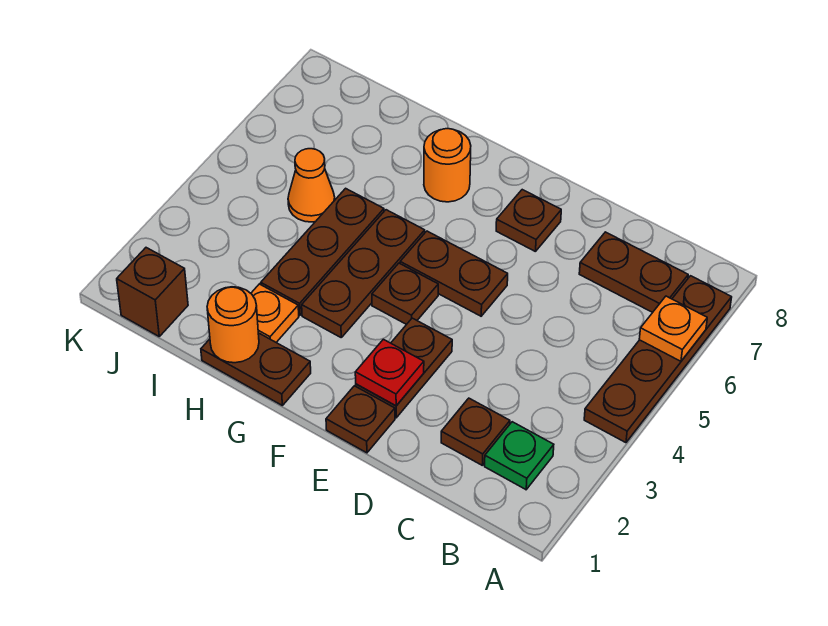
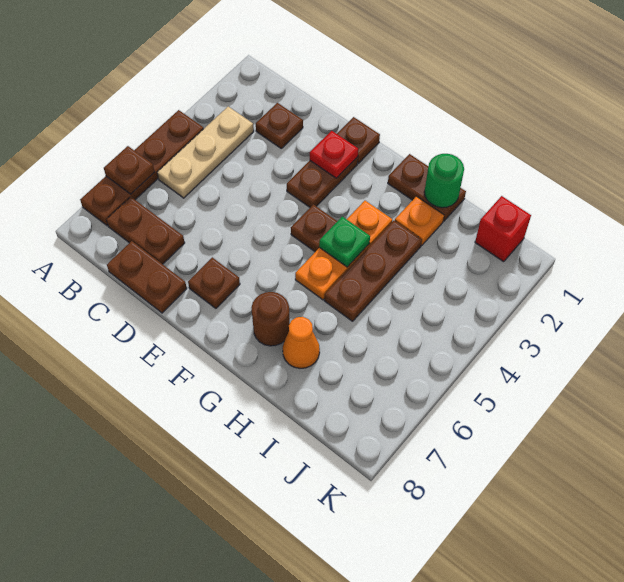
orange 1x1 plate [639,296,707,361] -> brown 1x1 plate [104,146,155,194]
green 1x1 plate [485,422,554,490] -> green 1x1 plate moved to [319,217,370,267]
none -> tan 1x3 plate [157,107,254,198]
brown 1x2 plate [400,231,508,316] -> brown 1x2 plate moved to [107,241,187,313]
brown 1x3 plate [302,210,425,337] -> orange 1x3 plate [295,201,392,300]
orange 1x1 round brick [424,129,471,202] -> brown 1x1 round brick [251,292,290,346]
orange 1x1 round brick [207,287,259,363] -> green 1x1 round brick [424,154,464,208]
orange 1x1 cone [288,149,335,222] -> orange 1x1 cone moved to [283,317,320,368]
brown 1x1 brick [117,248,188,336] -> red 1x1 brick [475,196,531,262]

